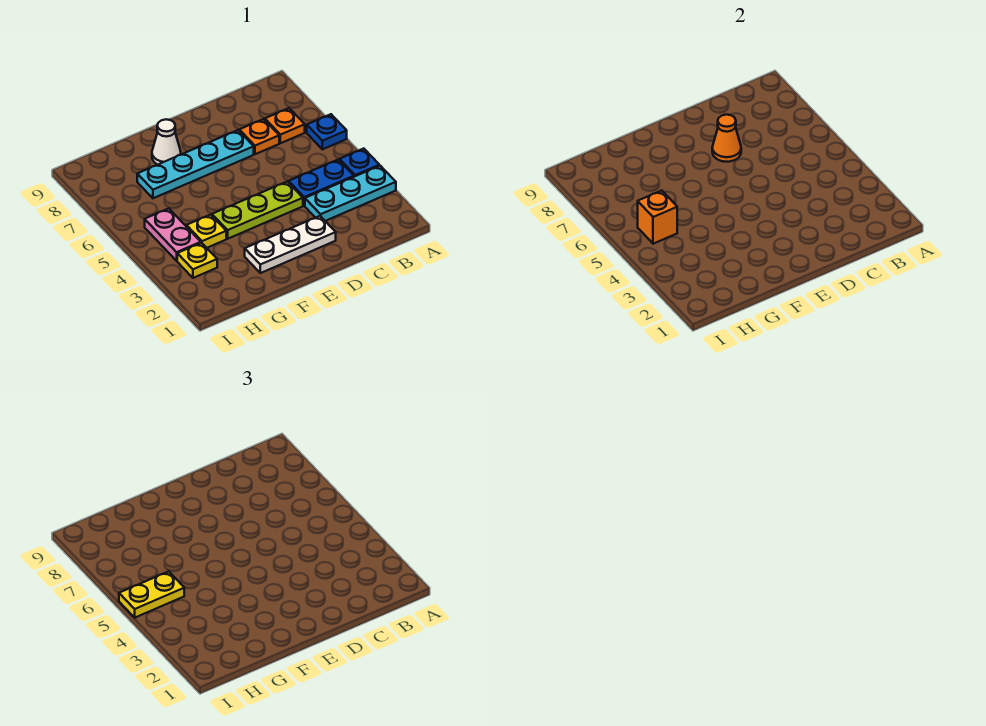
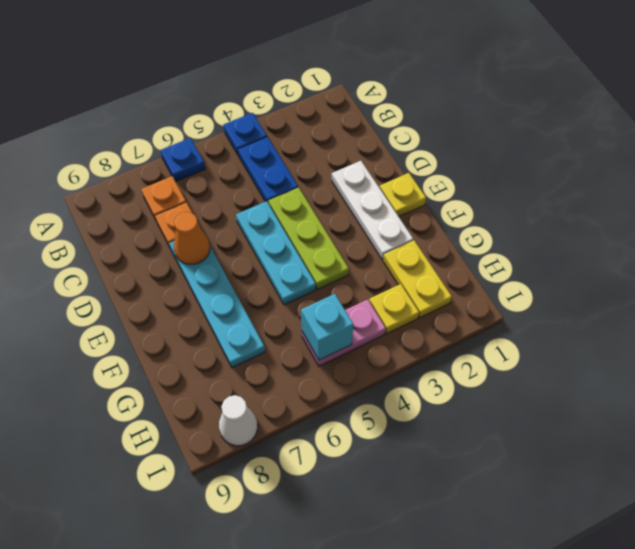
cyan 1x3 plate [305,166,396,221] -> cyan 1x3 plate moved to [236,201,316,305]
white 1x1 cone [152,119,181,165] -> white 1x1 cone moved to [219,395,258,446]
yellow 1x1 plate [186,215,226,248] -> yellow 1x1 plate moved to [380,173,426,217]
orange 1x1 brick [638,191,677,244] -> cyan 1x1 brick [301,294,353,360]
yellow 1x2 plate [119,571,184,618] -> yellow 1x2 plate moved to [383,240,452,318]

